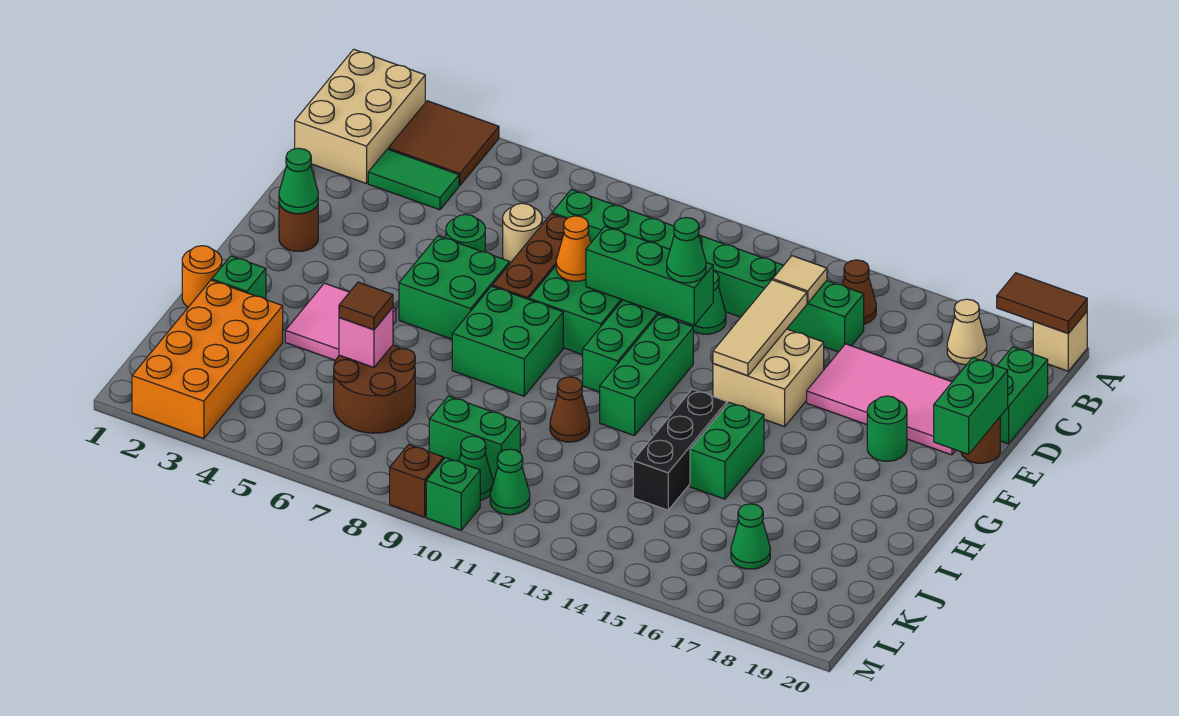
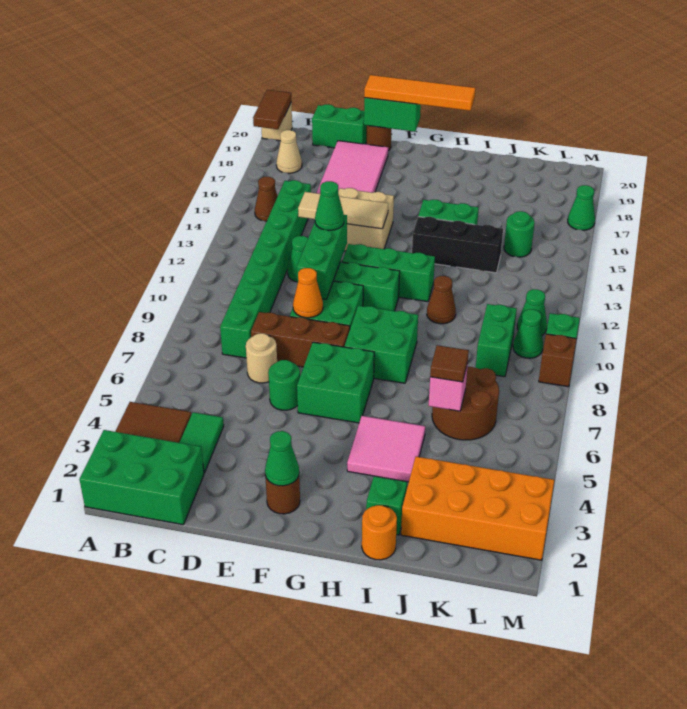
tan 2x3 brick [295,49,425,184] -> green 2x3 brick [79,430,204,525]
tan 1x1 tile [773,256,827,303] -> none
none -> orange 1x4 tile [364,75,476,111]
green 1x1 round brick [867,396,907,461] -> green 1x1 round brick moved to [504,211,534,257]
green 1x1 cone [731,504,770,569] -> green 1x1 cone moved to [568,185,595,230]

